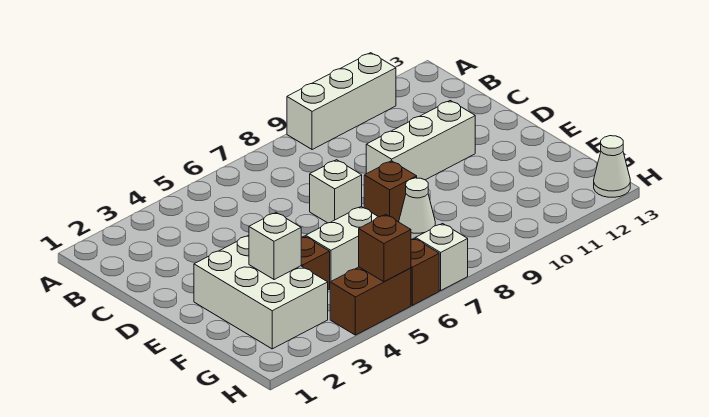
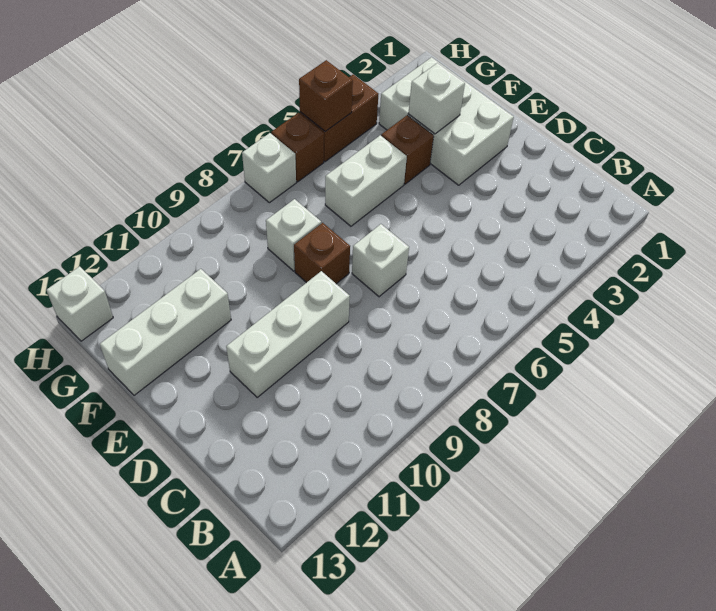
white 1x3 brick [287,53,396,150] -> white 1x3 brick moved to [100,269,231,395]
white 1x1 cone [399,178,435,239] -> white 1x1 brick [266,199,321,271]
white 1x1 cone [594,136,630,197] -> white 1x1 brick [46,266,113,341]

